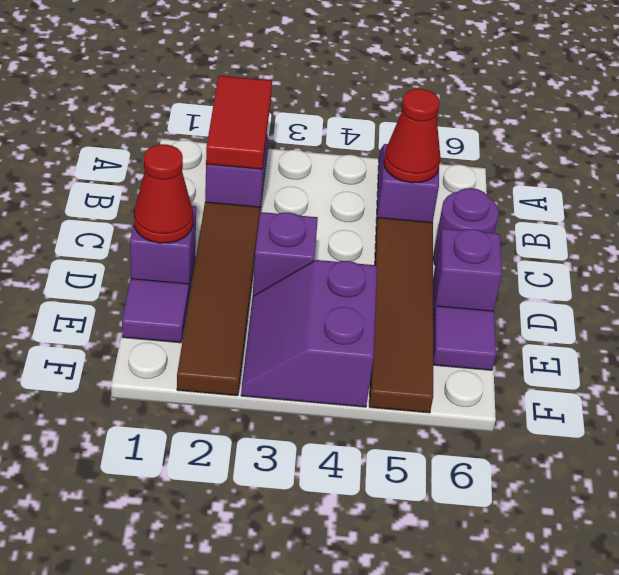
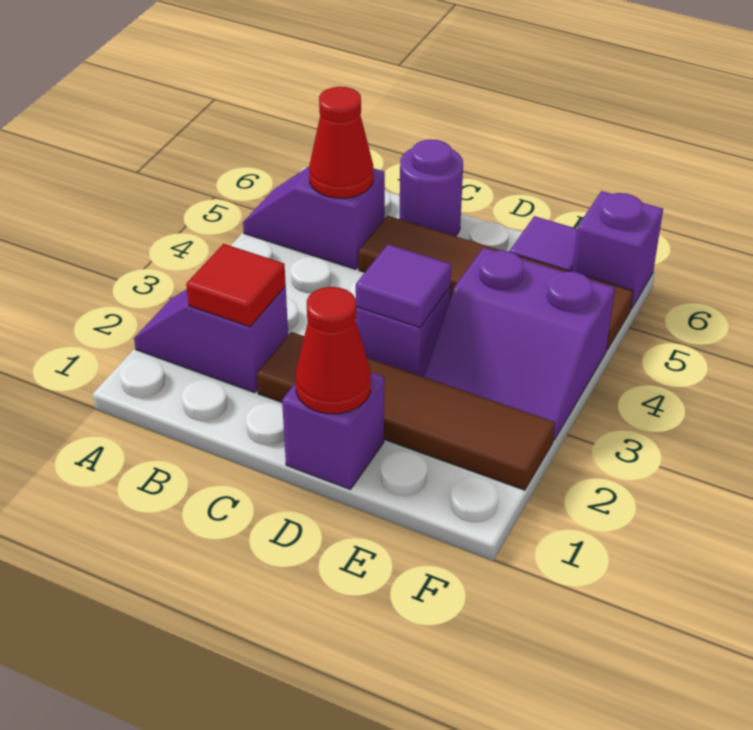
red 1x2 tile [206,76,272,169] -> red 1x1 tile [186,244,286,327]
purple 1x1 brick [433,228,502,319] -> purple 1x1 brick moved to [572,191,663,309]
purple 1x1 tile [122,279,189,343] -> purple 1x1 tile moved to [356,244,451,328]

